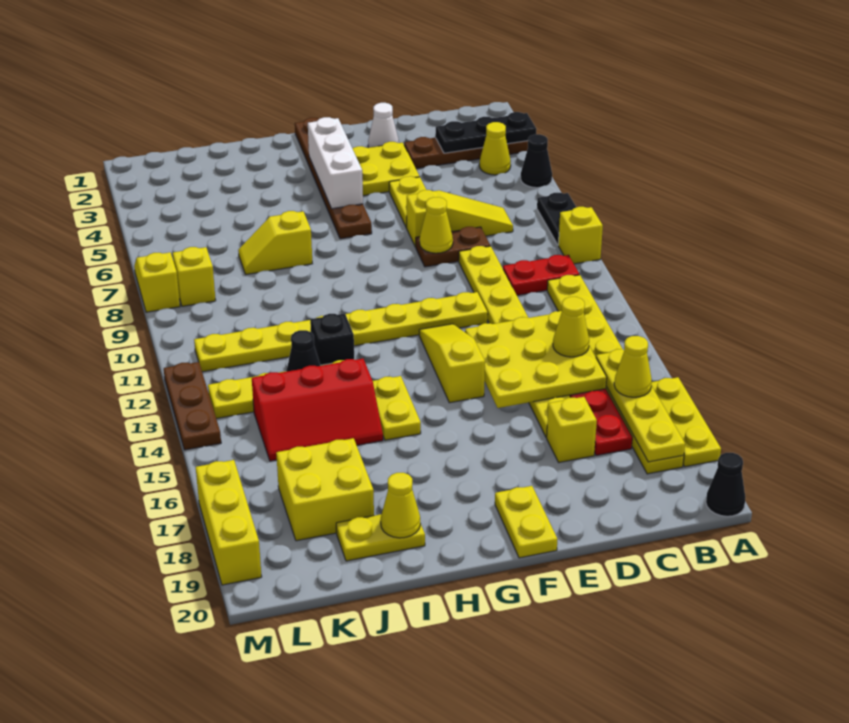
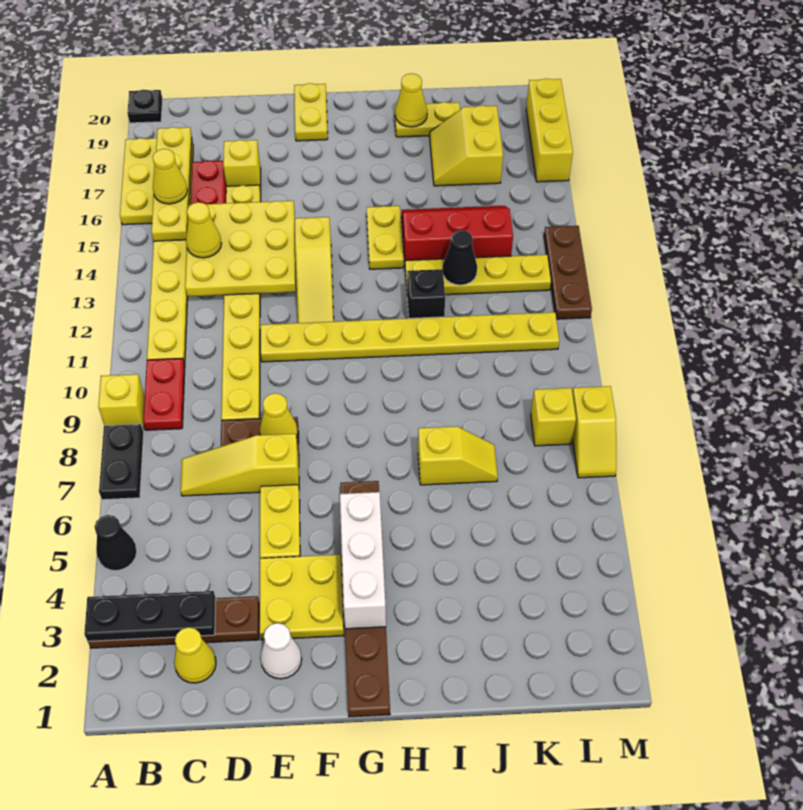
black 1x1 cone [706,453,746,516] -> black 1x1 plate [127,90,163,123]
yellow 1x1 cone [479,122,511,175] -> yellow 1x1 cone moved to [174,627,216,683]
red 1x2 plate [503,255,579,295] -> red 1x2 plate turned to [143,358,185,430]
yellow 2x2 brick [276,438,374,541] -> yellow 2x2 slope [430,105,503,186]

